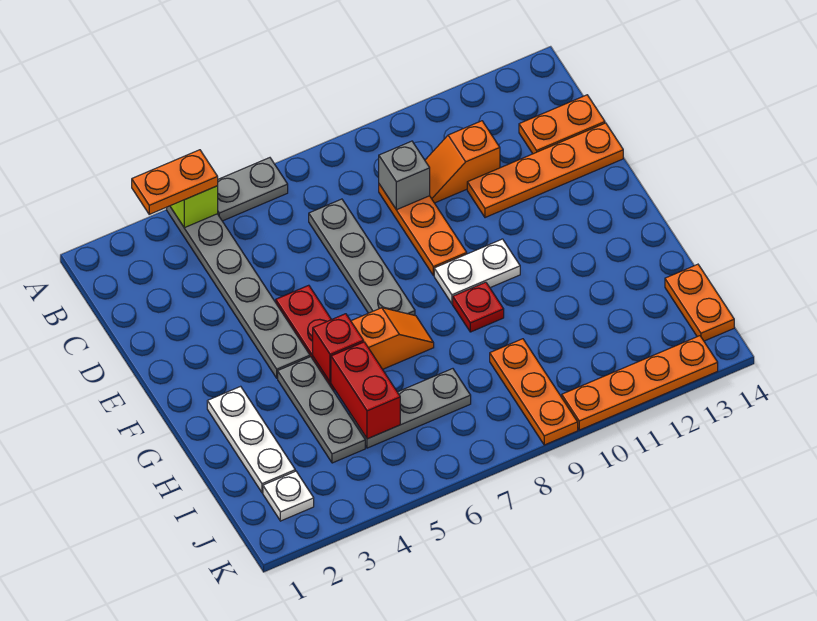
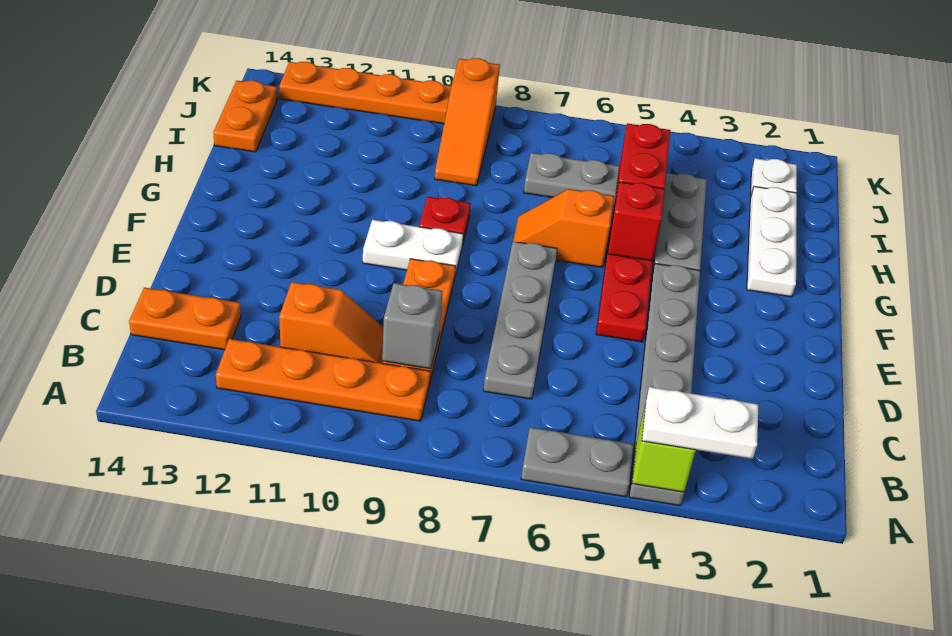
orange 1x2 plate [132,150,218,214] -> white 1x2 plate [642,387,758,459]
orange 1x4 plate [467,123,623,218] -> orange 1x4 plate moved to [216,339,431,421]
orange 1x3 plate [490,339,578,445] -> orange 1x3 slope [435,58,500,186]

